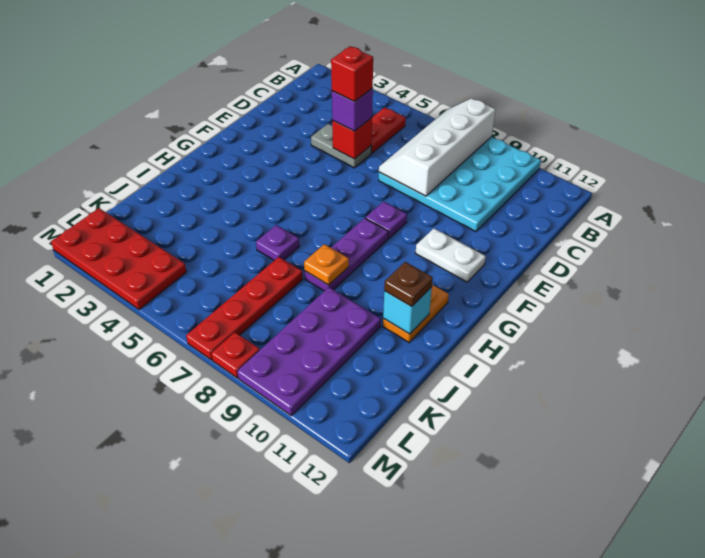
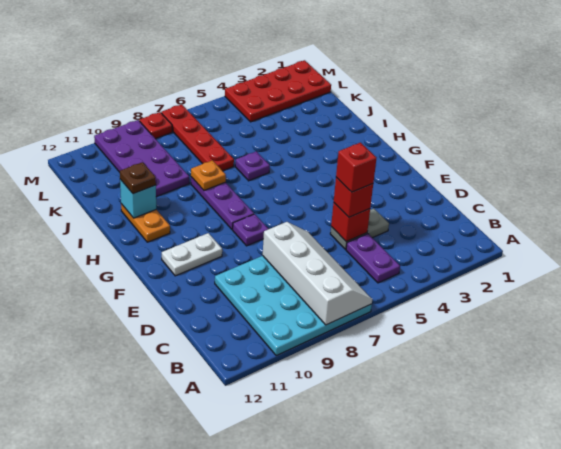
red 1x2 plate [371,107,406,153] -> purple 1x2 plate [346,234,400,283]
purple 1x1 brick [332,88,373,131] -> red 1x1 brick [334,177,373,217]

